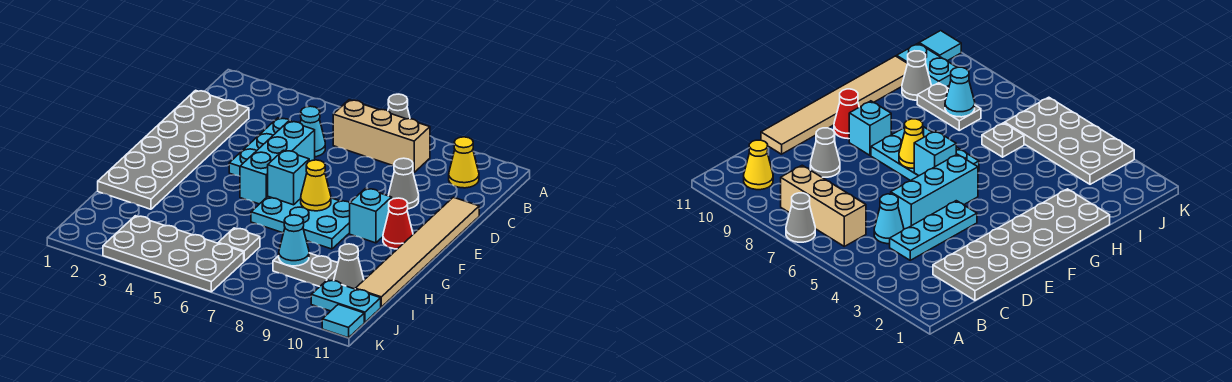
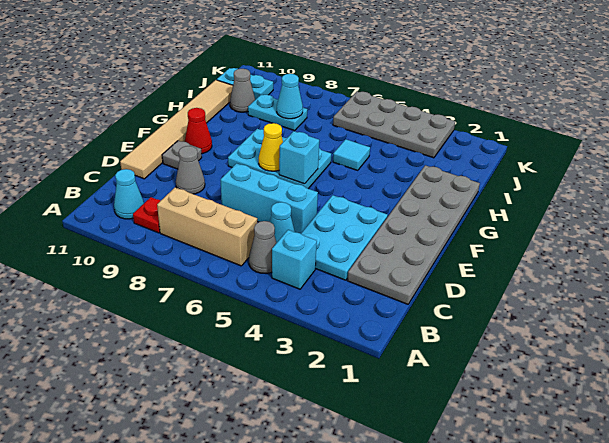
grey 1x1 cone [388,94,410,119] -> grey 1x1 cone moved to [249,221,276,274]
none -> red 1x1 plate [133,197,160,233]
yellow 1x1 cone [449,137,479,188] -> cyan 1x1 cone [114,169,144,219]
cyan 1x3 plate [229,118,291,176] -> cyan 2x3 plate [301,195,388,280]
cyan 1x3 brick [240,121,315,204] -> cyan 1x3 brick turned to [221,163,318,234]
cyan 1x1 brick [350,188,392,243] -> cyan 1x1 brick moved to [272,230,317,289]
grey 1x1 plate [218,228,260,261] -> grey 1x1 plate moved to [162,141,202,169]
grey 1x2 plate [273,253,338,287] -> cyan 1x2 plate [248,94,307,131]
cyan 1x1 tile [322,304,364,338] -> cyan 1x1 tile moved to [333,139,370,170]

